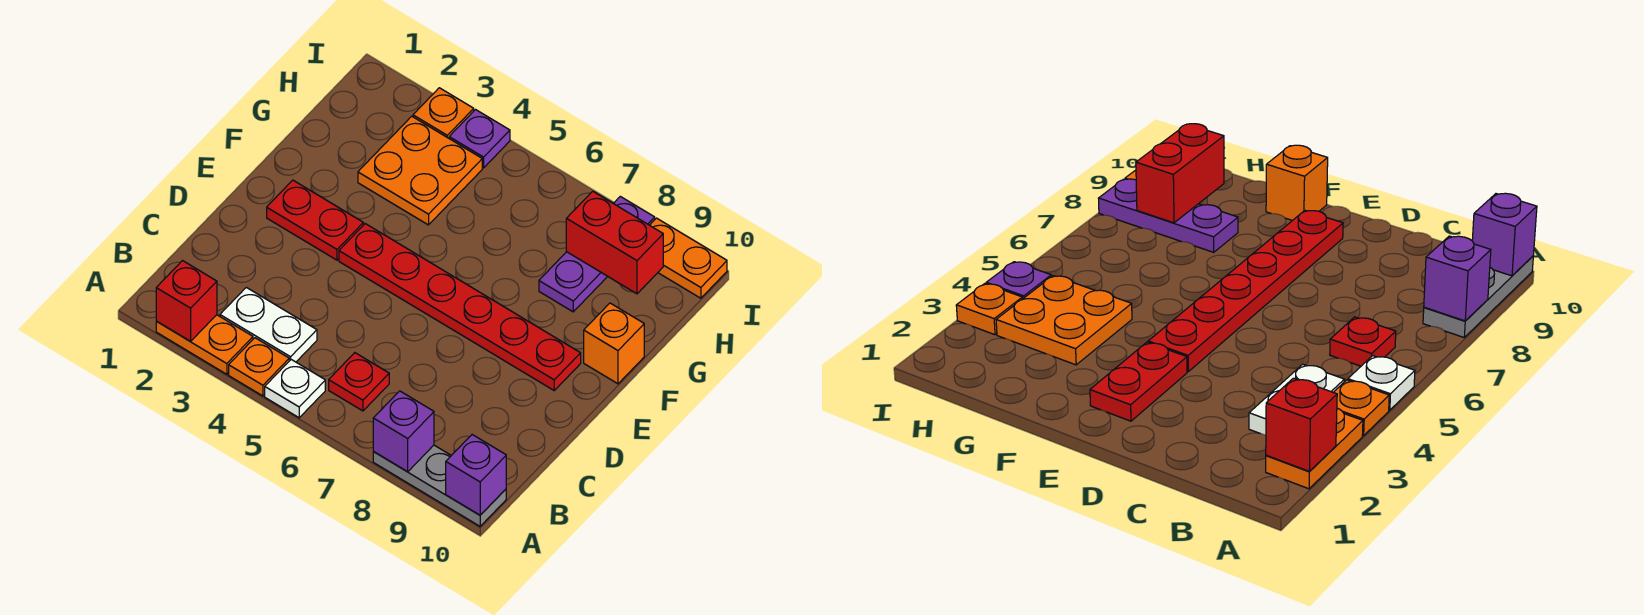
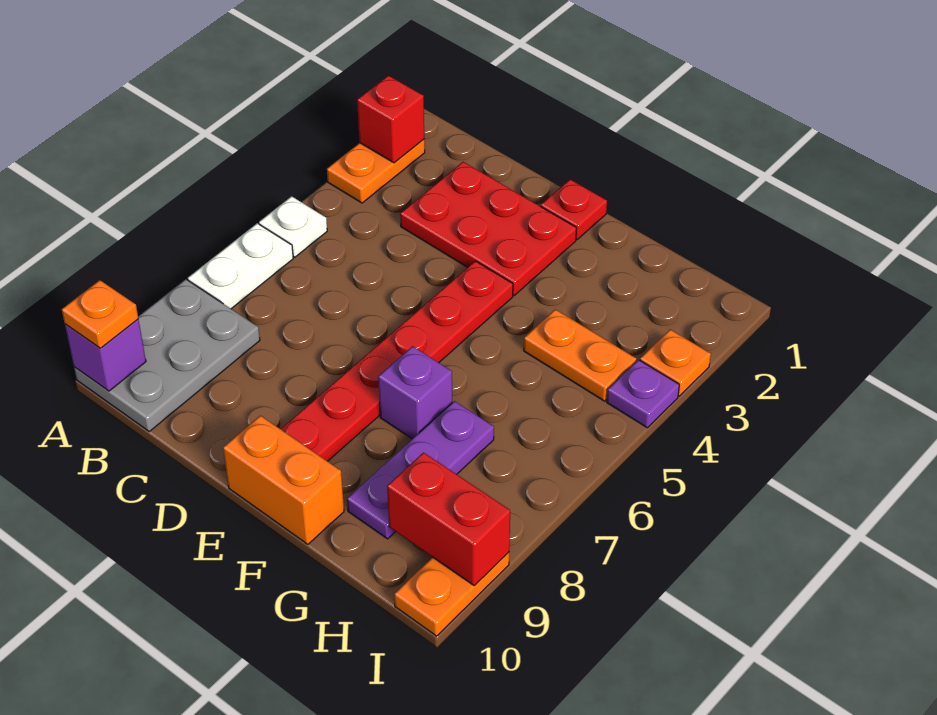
orange 1x1 plate [229,338,289,396] -> orange 1x1 plate moved to [62,280,138,349]
grey 1x3 plate [373,445,506,526] -> grey 2x3 plate [74,279,260,431]
purple 1x1 brick [373,391,434,472] -> purple 1x1 brick moved to [378,346,452,439]
white 1x2 plate [220,287,317,362] -> white 1x2 plate moved to [188,223,293,309]
red 1x1 plate [329,353,389,411] -> red 1x1 plate moved to [541,180,607,239]
red 1x2 plate [267,180,363,260] -> red 2x3 plate [400,162,576,295]
orange 1x1 brick [584,303,644,384] -> orange 1x2 brick [223,416,344,544]
orange 2x2 plate [358,116,482,225] -> orange 1x2 plate [524,309,636,401]
purple 1x3 plate [539,196,655,312] -> purple 1x3 plate turned to [347,401,494,539]
red 1x2 brick [566,191,663,294] -> red 1x2 brick turned to [387,453,510,586]

